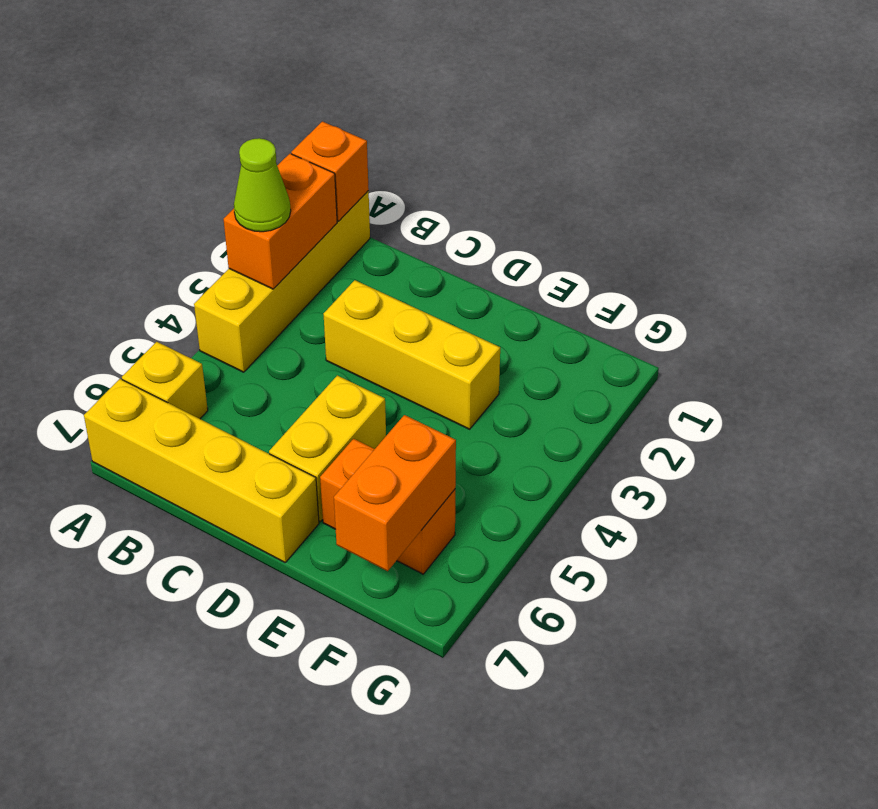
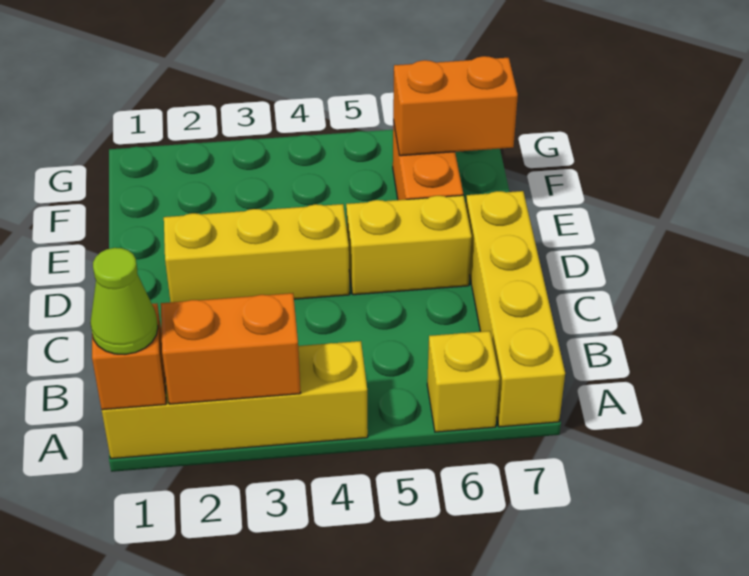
lime 1x1 cone [234,138,291,232] -> lime 1x1 cone moved to [90,248,158,354]
yellow 1x3 brick [324,280,500,429] -> yellow 1x3 brick turned to [164,204,350,302]

